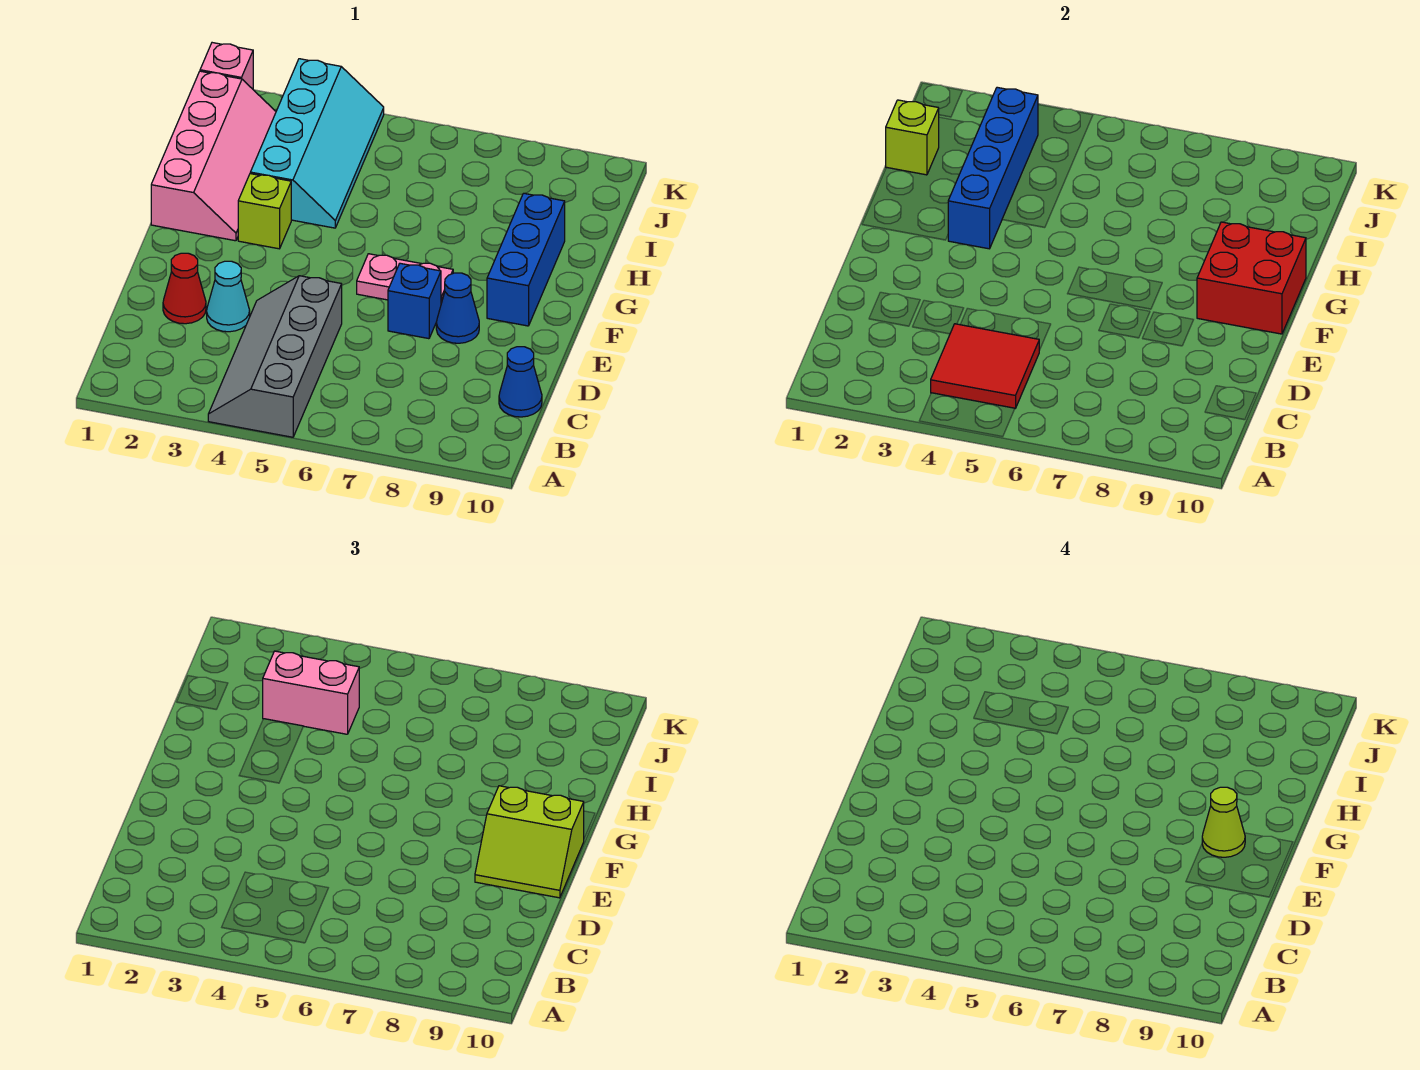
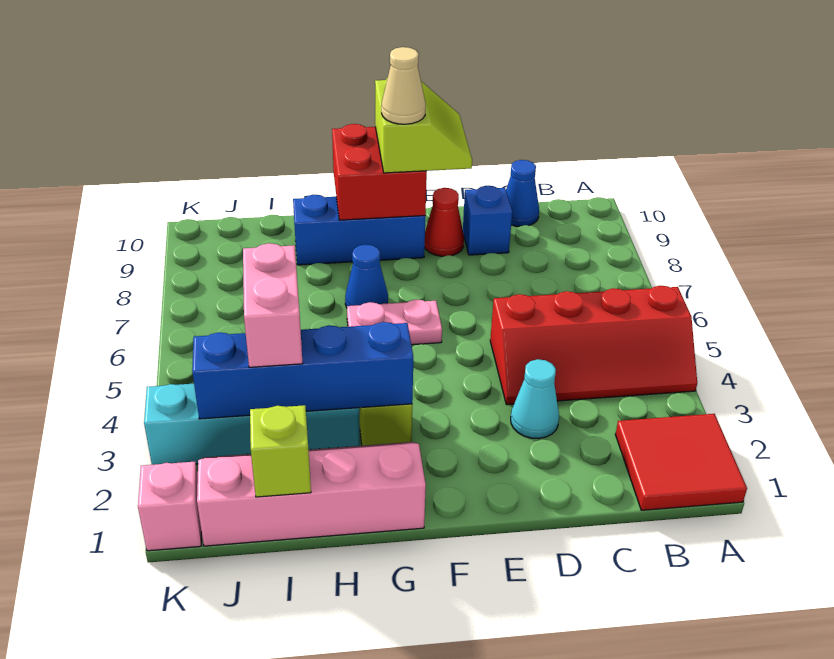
grey 2x4 slope [208,276,342,437] -> red 2x4 slope [490,286,697,405]
red 2x2 tile [931,324,1039,408] -> red 2x2 tile moved to [615,414,747,510]
red 1x1 cone [163,253,206,324] -> red 1x1 cone moved to [425,188,464,256]
blue 1x1 brick [388,263,441,339] -> blue 1x1 brick moved to [463,186,512,255]
blue 1x1 cone [436,273,479,343] -> blue 1x1 cone moved to [345,244,388,307]
pink 1x2 plate [357,254,453,303] -> pink 1x2 plate turned to [347,300,442,345]
lime 1x1 cone [1202,787,1245,857] -> tan 1x1 cone [381,47,426,124]

